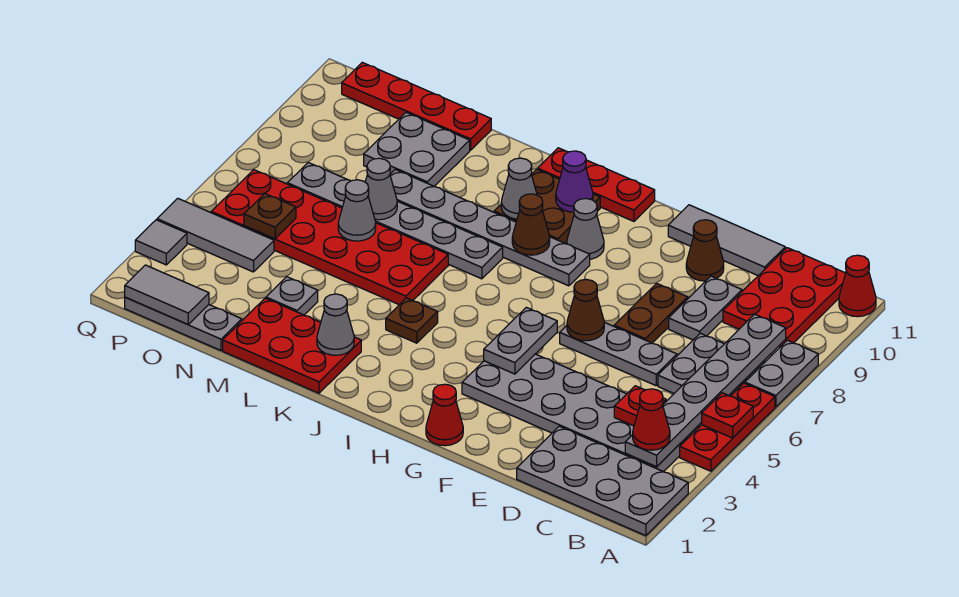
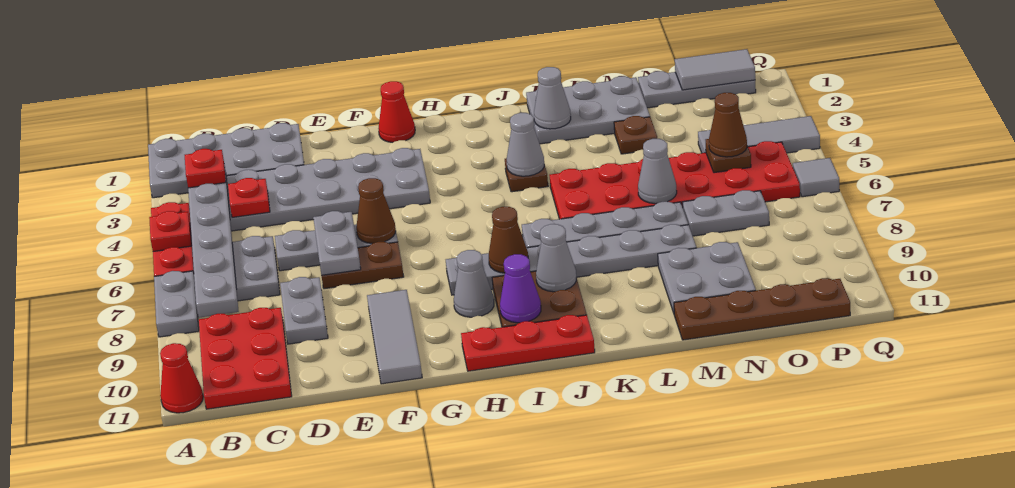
red 1x1 cone [633,389,670,450] -> red 1x1 plate [185,149,226,188]
grey 1x3 tile [668,205,785,276] -> grey 1x3 tile turned to [367,290,422,384]
brown 1x2 plate [614,283,688,343] -> brown 1x2 plate turned to [322,242,404,289]
brown 1x1 cone [686,220,724,281] -> brown 1x1 cone moved to [709,93,747,157]
grey 1x2 plate [484,307,557,374] -> grey 1x2 plate moved to [313,211,361,275]
red 2x3 plate [223,298,361,393] -> grey 2x3 plate [526,76,650,144]
grey 1x1 plate [266,277,318,315] -> brown 1x1 plate [614,116,657,154]
grey 1x1 cone [365,158,397,220] -> grey 1x1 cone moved to [507,113,544,176]
red 1x4 plate [342,62,491,150] -> brown 1x4 plate [674,278,850,340]
grey 1x1 tile [135,220,187,265] -> grey 1x1 tile moved to [793,158,839,197]

